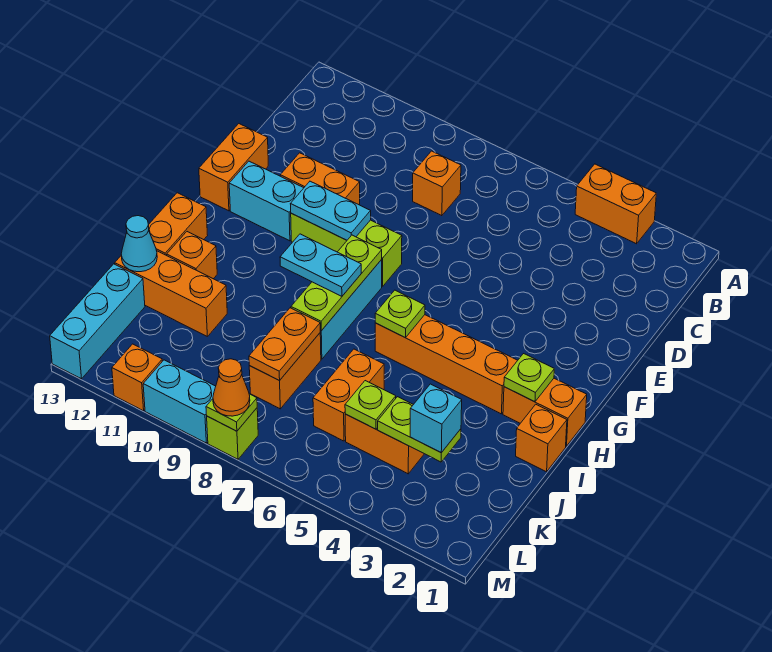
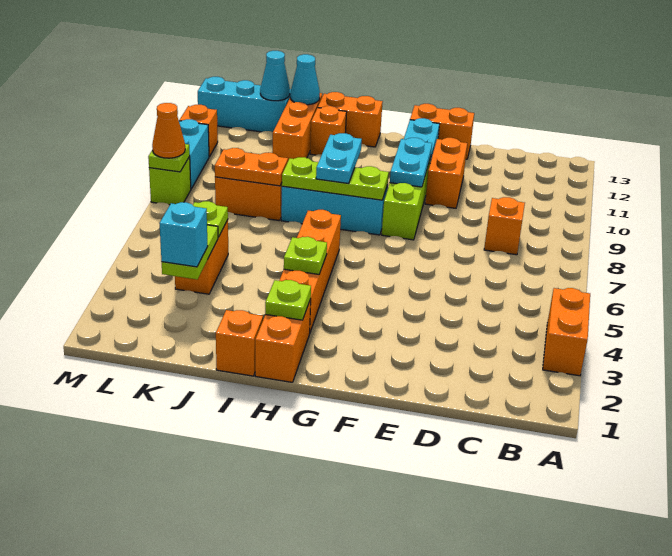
lime 1x1 plate [375,290,425,338] -> lime 1x1 plate moved to [284,237,327,274]
orange 1x2 brick [313,349,384,441] -> none
none -> cyan 1x1 cone [260,51,290,101]

